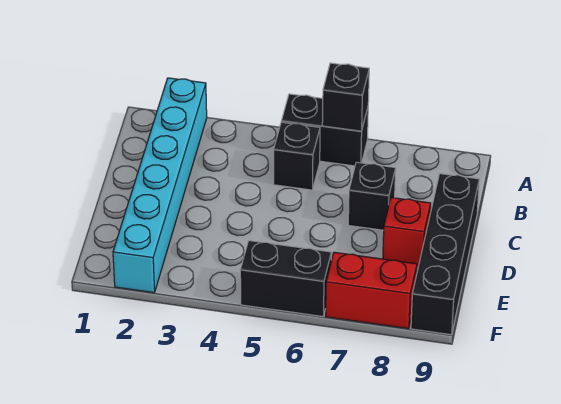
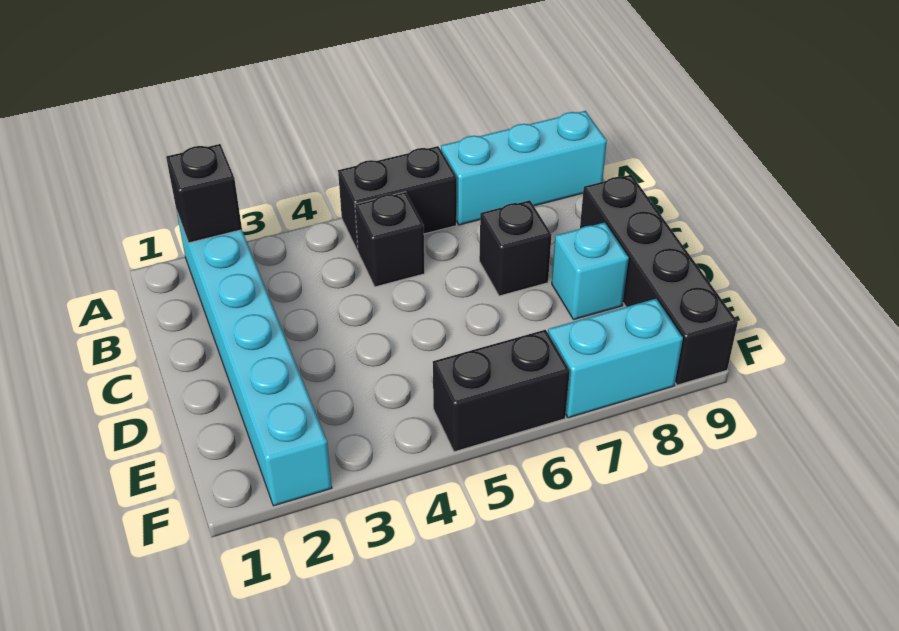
black 1x1 brick [322,63,369,131] -> black 1x1 brick moved to [166,144,242,243]
none -> cyan 1x3 brick [441,111,607,225]
red 1x1 brick [383,198,431,266] -> cyan 1x1 brick [552,222,629,320]
red 1x2 brick [326,252,417,329] -> cyan 1x2 brick [548,299,683,418]

